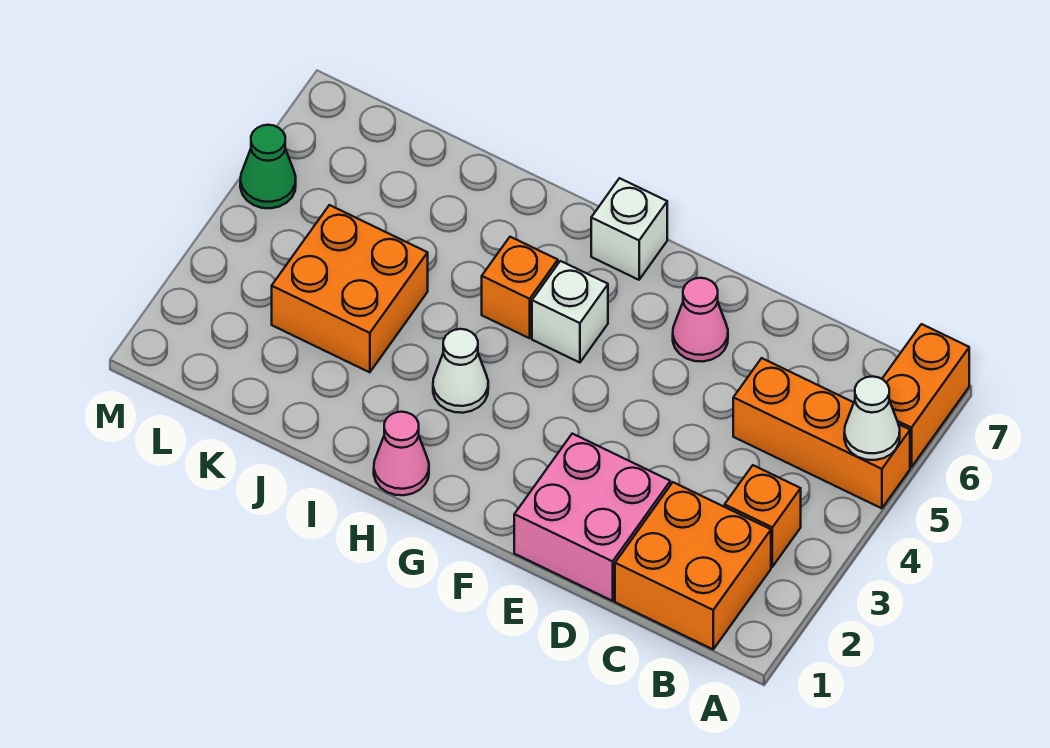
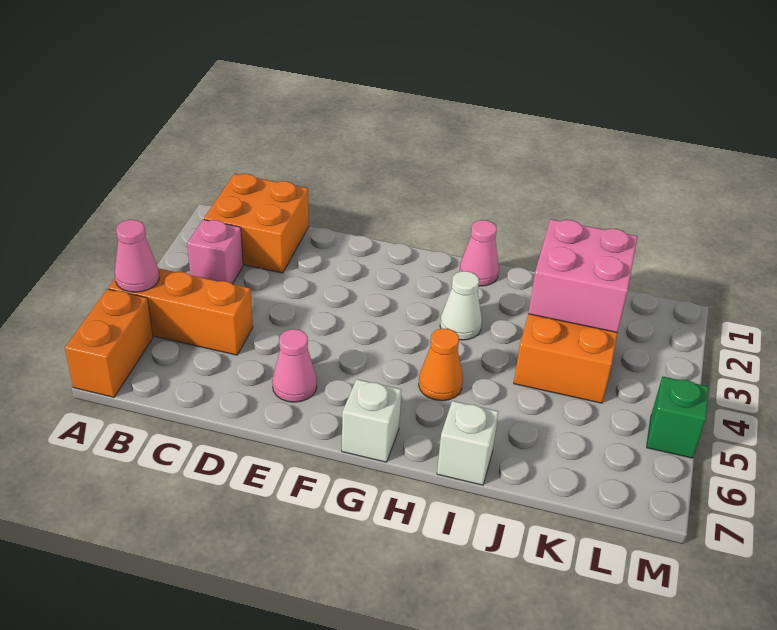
white 1x1 cone [844,376,900,460] -> pink 1x1 cone [115,220,159,292]
orange 1x1 brick [725,465,801,567] -> pink 1x1 brick [187,219,243,284]
pink 2x2 brick [514,434,670,601] -> pink 2x2 brick moved to [528,219,637,333]
white 1x1 brick [532,261,608,363] -> white 1x1 brick moved to [437,401,499,485]
orange 1x1 brick [482,237,558,338] -> orange 1x1 cone [419,329,463,401]
green 1x1 cone [240,125,296,208] -> green 1x1 brick [647,376,709,458]

